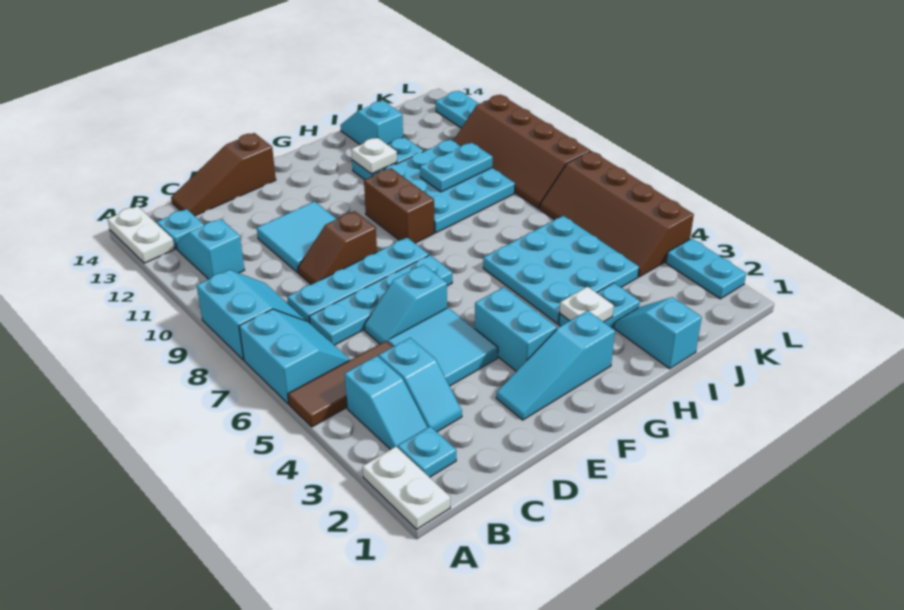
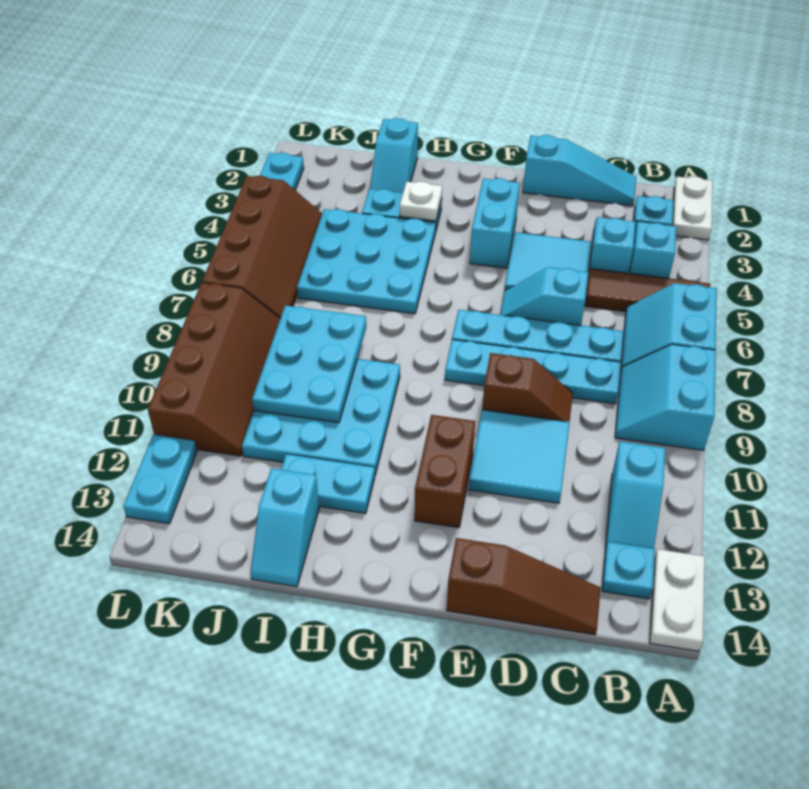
cyan 1x2 slope [364,265,447,344] -> cyan 1x2 slope turned to [500,267,588,325]
cyan 1x3 slope [496,311,615,420] -> cyan 1x3 slope moved to [523,135,636,206]
brown 1x2 brick [364,168,434,243] -> brown 1x2 brick moved to [415,415,475,528]
white 1x1 plate [351,137,397,174] -> none
cyan 1x2 plate [420,143,493,192] -> cyan 2x3 plate [252,306,366,423]

